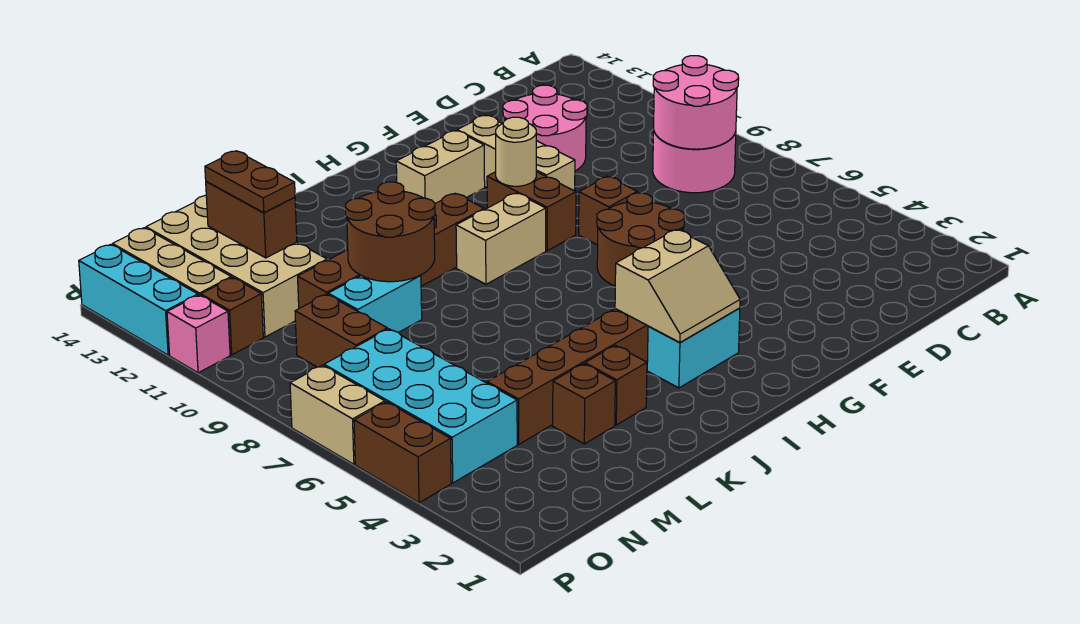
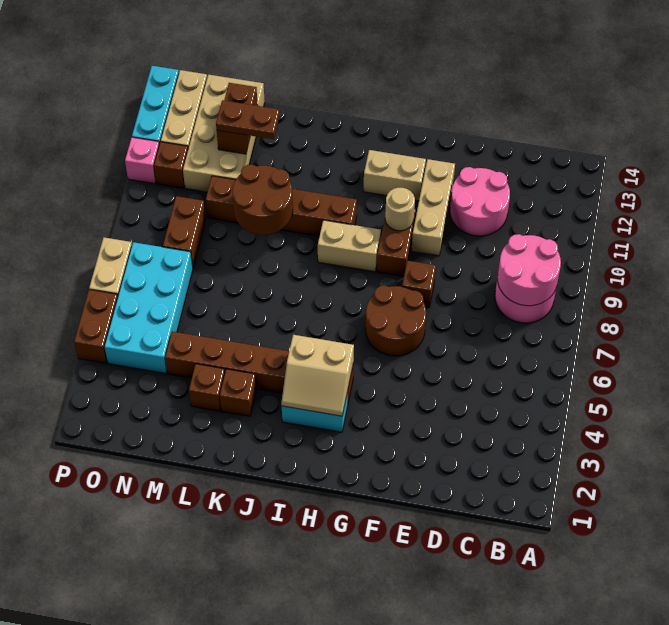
cyan 1x2 brick [328,275,422,333] -> none
brown 1x2 plate [205,151,295,213] -> brown 1x2 plate turned to [216,100,280,139]

